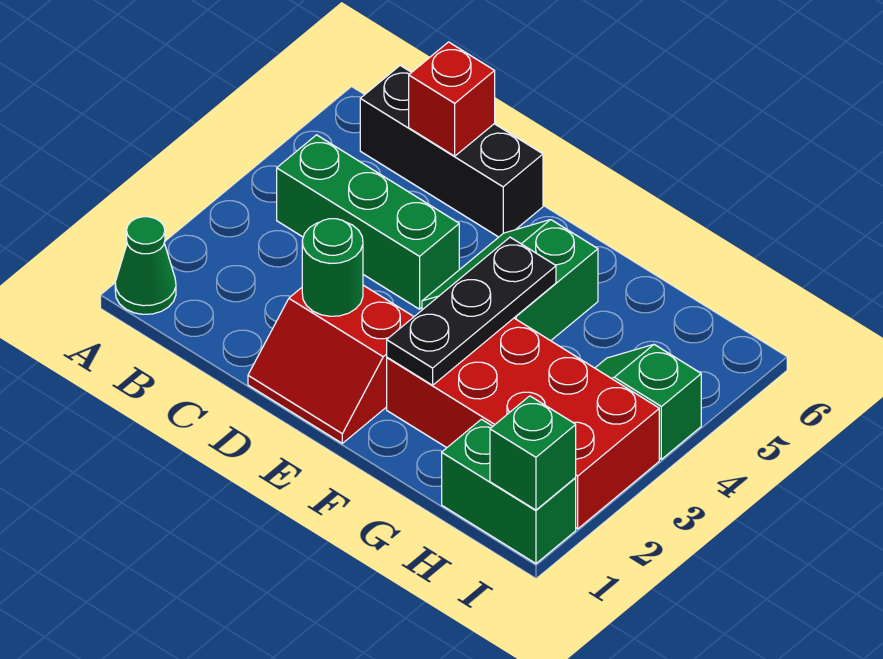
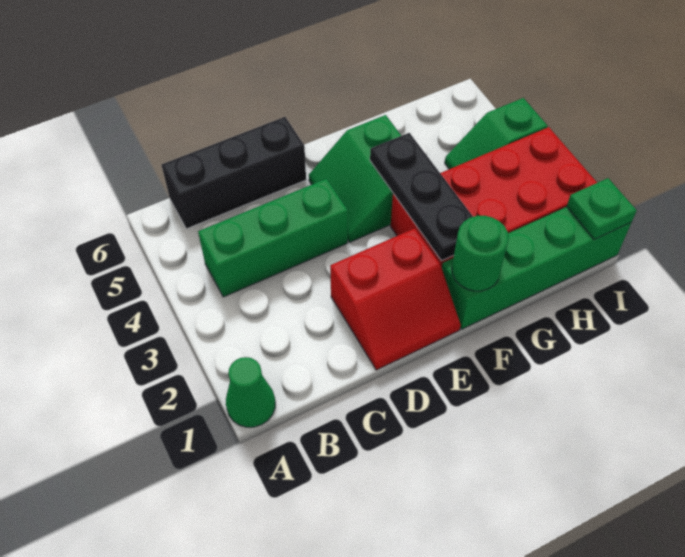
red 1x1 brick [409,42,495,156] -> none
green 1x1 round brick [302,219,363,316] -> green 1x1 round brick moved to [452,216,509,291]
green 1x2 brick [442,419,576,563] -> green 1x4 brick [442,207,631,329]
green 1x1 brick [490,396,576,510] -> green 1x1 plate [567,178,637,239]

